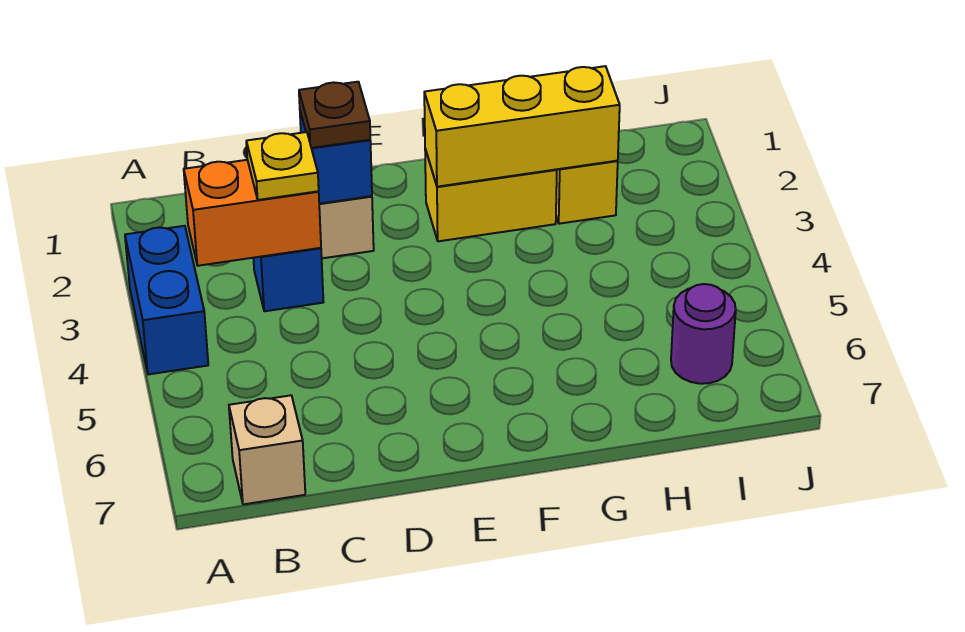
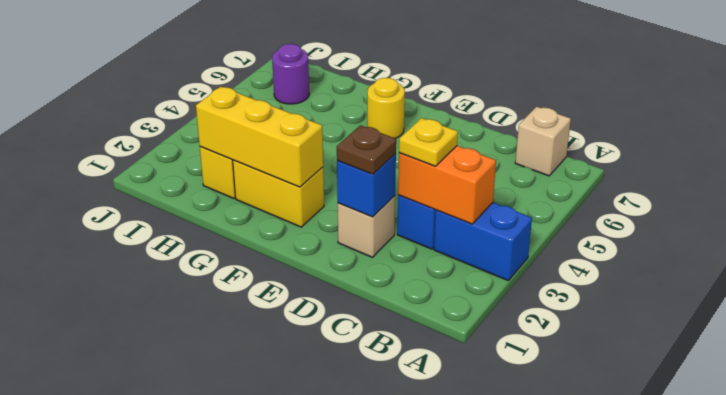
blue 1x2 brick [125,226,208,374] -> blue 1x2 brick turned to [434,203,532,280]
none -> yellow 1x1 round brick [367,78,405,138]

